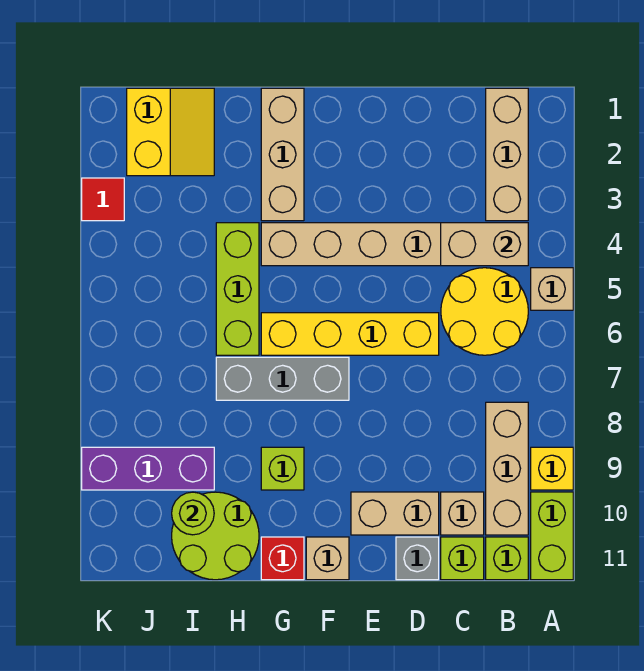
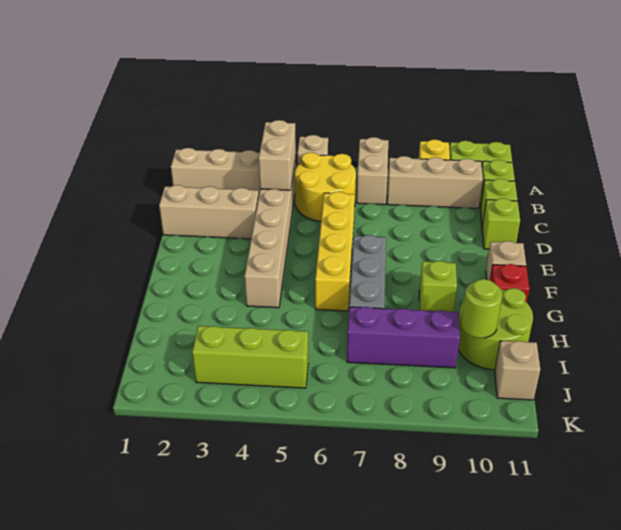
tan 1x1 brick [441,492,484,535] -> tan 1x1 brick moved to [495,341,540,400]
tan 1x2 brick [351,492,439,535] -> tan 1x2 brick moved to [357,137,388,205]
grey 1x1 brick [396,537,439,580] -> lime 1x1 brick [482,198,520,249]
tan 1x3 brick [261,88,304,221] -> tan 1x3 brick moved to [159,185,259,239]
lime 1x3 brick [216,223,259,355] -> lime 1x3 brick moved to [192,326,308,388]
yellow 2x2 slope [127,88,214,176] -> none
purple 1x3 brick [82,447,214,490] -> purple 1x3 brick turned to [347,307,460,368]
red 1x1 tile [82,178,124,221] -> none

